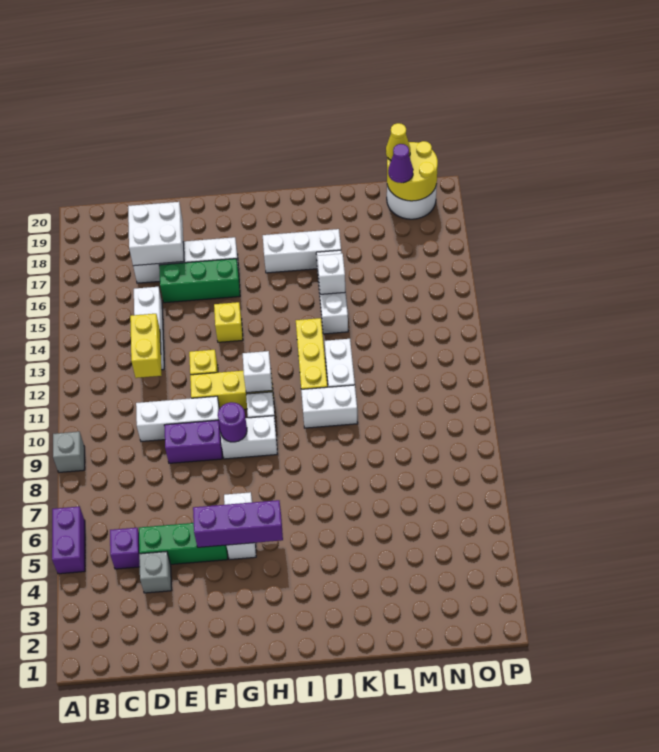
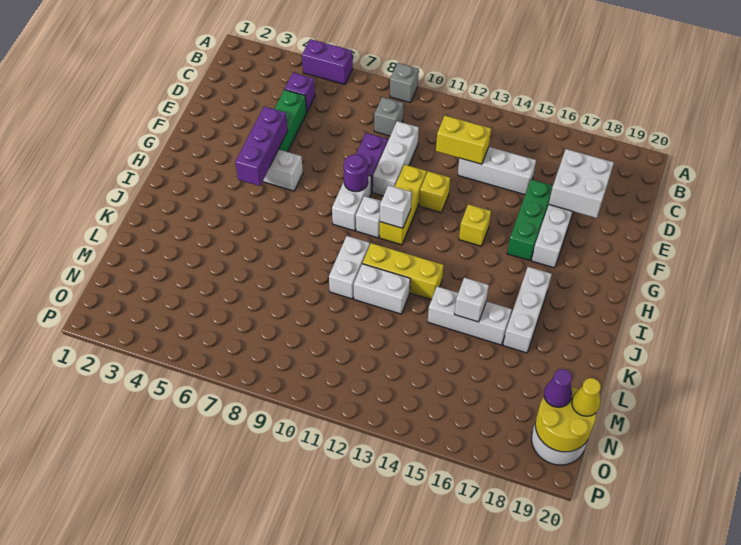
grey 1x1 brick [139,551,172,593] -> grey 1x1 brick moved to [374,97,404,136]

